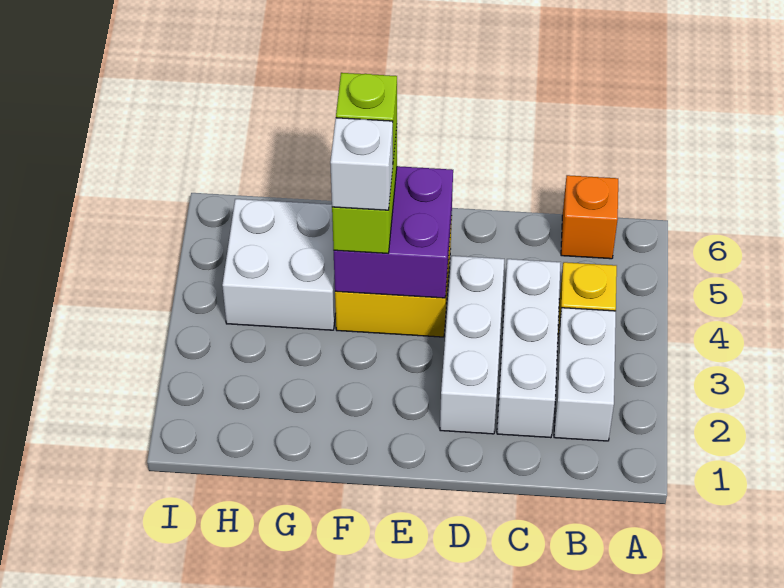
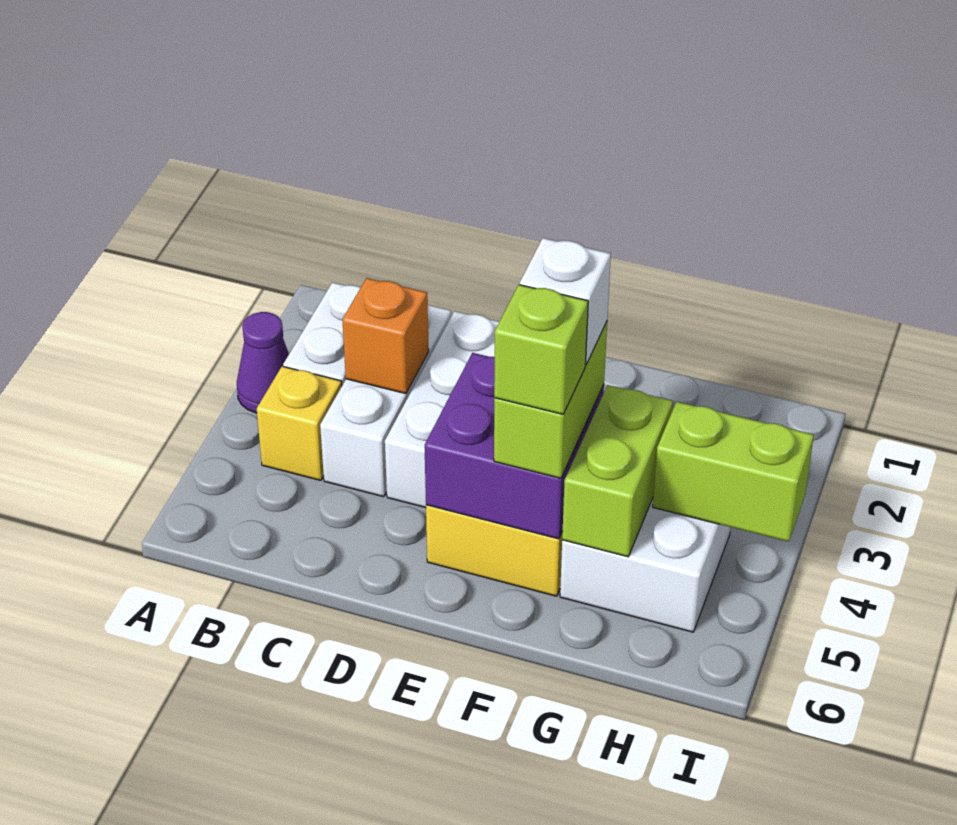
none -> purple 1x1 cone [237,312,289,413]
orange 1x1 brick [561,175,618,259] -> orange 1x1 brick moved to [342,278,429,394]
none -> lime 1x2 brick [562,385,673,557]
none -> lime 1x2 brick [653,402,814,542]

